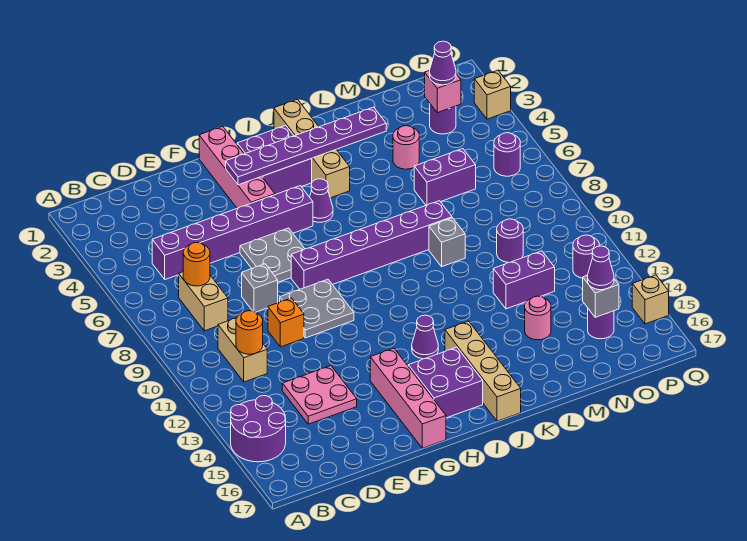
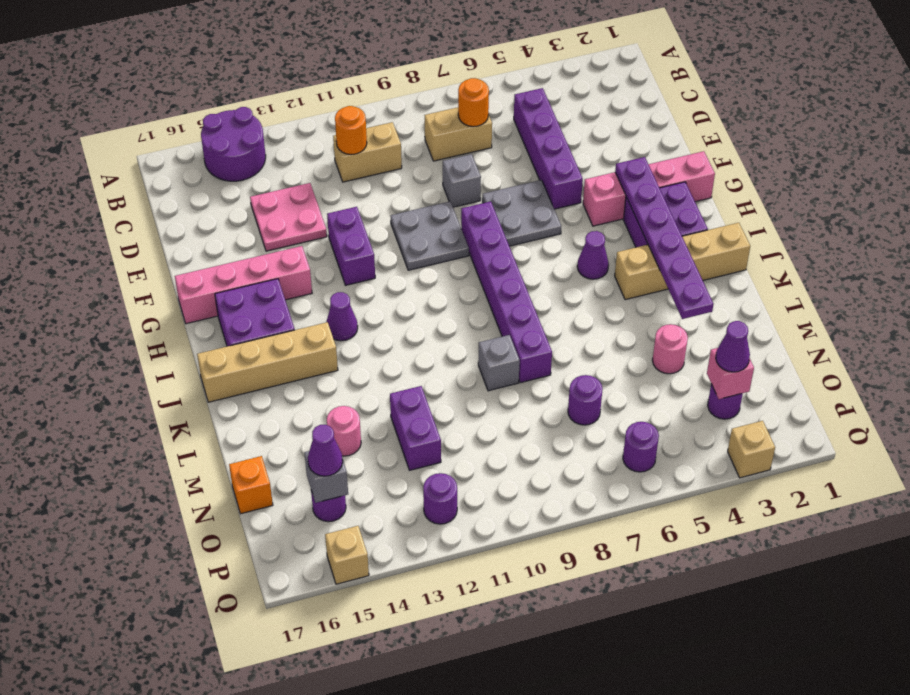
purple 1x6 brick [152,186,313,280] -> purple 1x4 brick [514,88,583,209]
orange 1x1 brick [268,298,304,347] -> orange 1x1 brick moved to [229,456,273,514]
purple 1x2 brick [414,149,476,205] -> purple 1x2 brick moved to [327,207,375,285]
purple 1x1 round brick [497,219,523,263] -> purple 1x1 round brick moved to [568,375,603,425]

